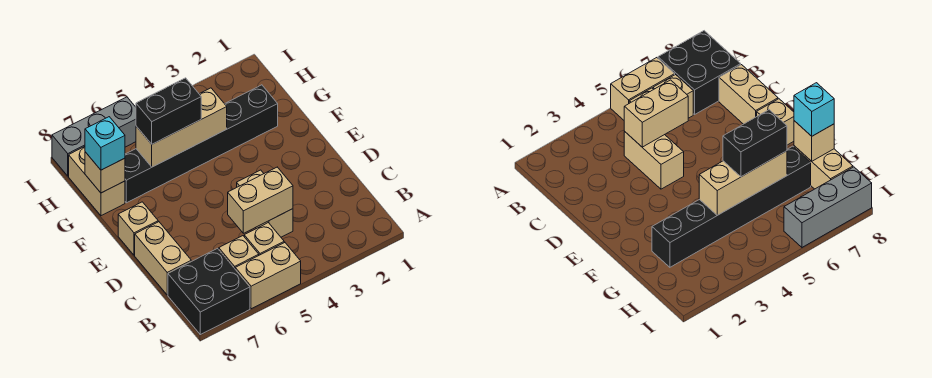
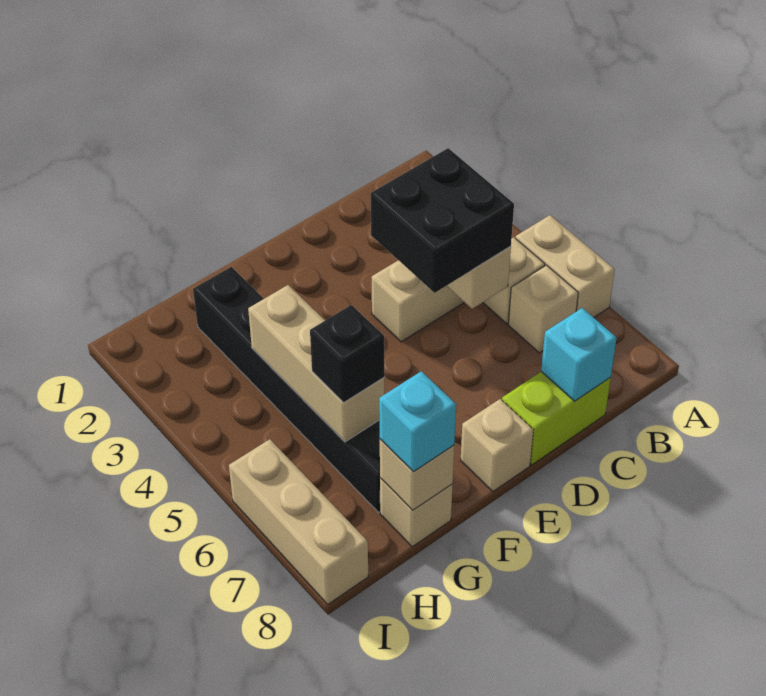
black 2x2 brick [168,249,250,335] -> black 2x2 brick moved to [371,148,514,293]
tan 1x2 brick [135,222,191,295] -> lime 1x2 brick [502,372,611,465]
none -> cyan 1x1 brick [541,308,617,401]
black 1x2 brick [136,78,201,144] -> black 1x1 brick [310,305,384,403]
tan 1x2 brick [69,147,125,216] -> tan 1x1 brick [380,478,453,547]
grey 1x3 brick [52,97,136,176] -> tan 1x3 brick [229,439,368,604]

